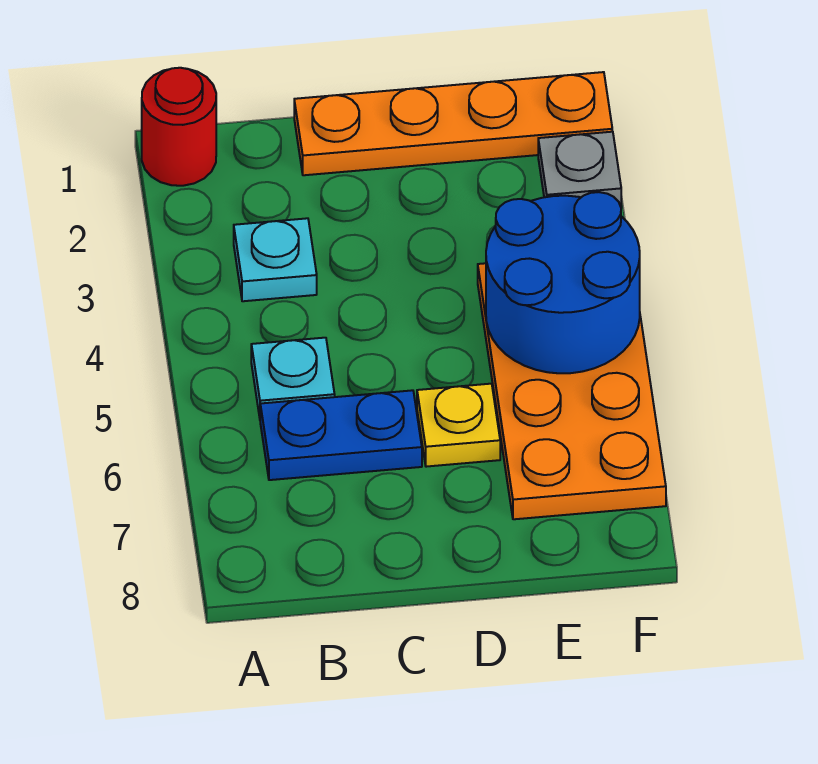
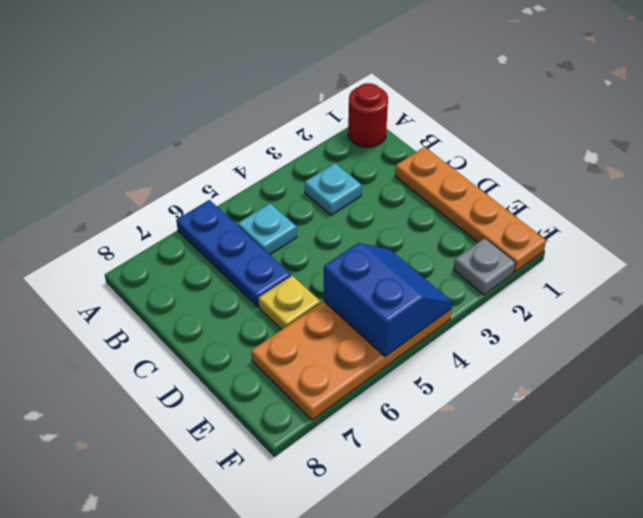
blue 1x2 plate [260,390,422,480] -> blue 1x3 plate [176,200,291,307]
blue 2x2 round brick [486,192,640,373] -> blue 2x2 slope [324,243,452,357]

